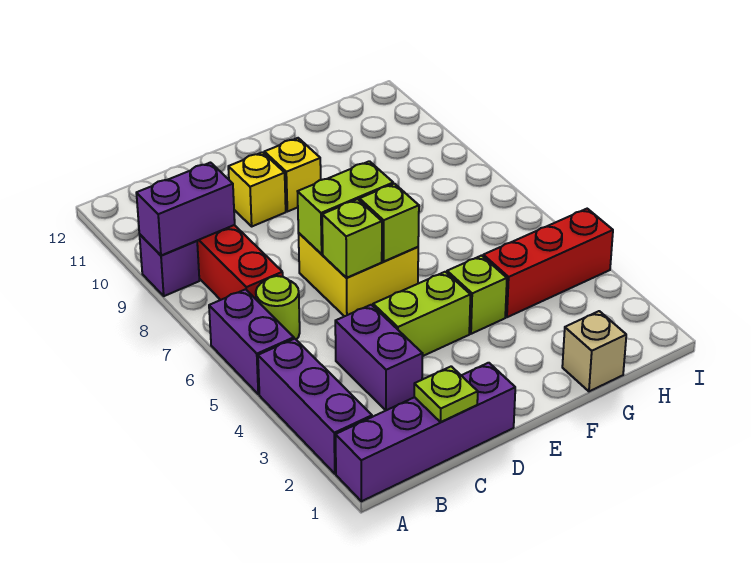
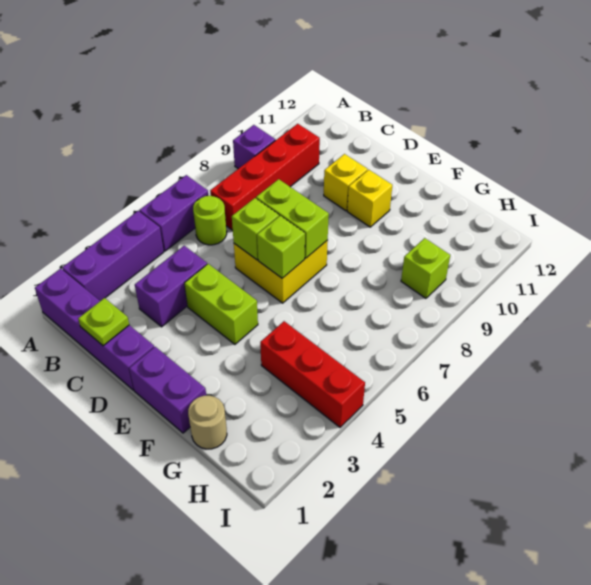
purple 1x2 brick [136,163,235,255] -> purple 1x2 brick moved to [129,347,206,433]
lime 1x1 brick [447,256,507,334] -> lime 1x1 brick moved to [401,238,450,298]
tan 1x1 brick [562,311,626,391] -> tan 1x1 round brick [188,396,227,449]

